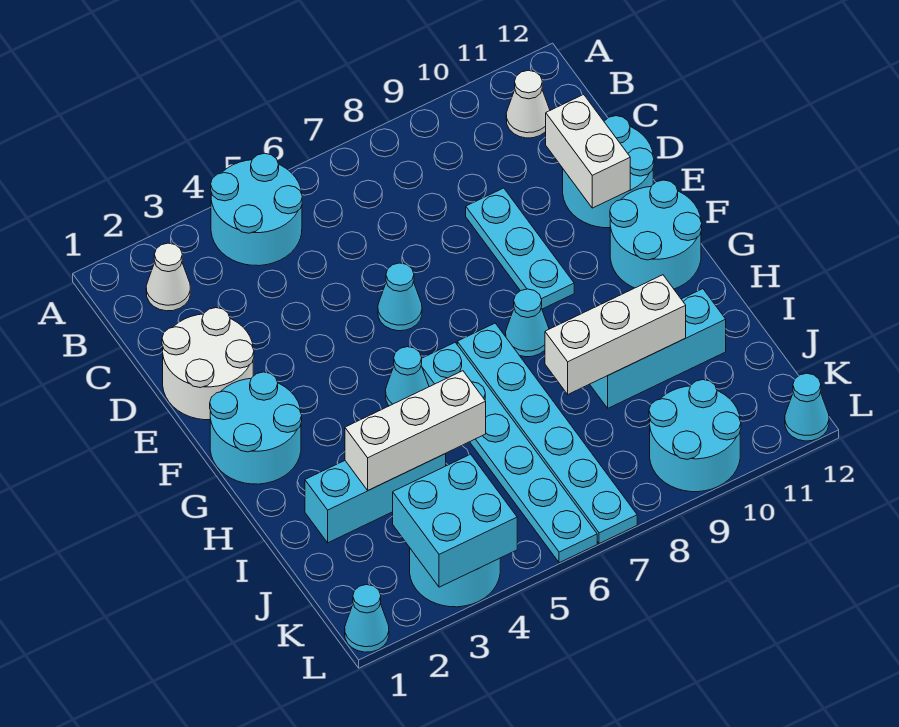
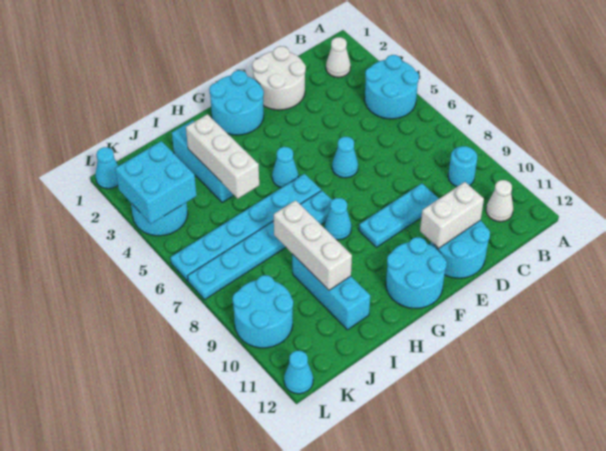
none -> cyan 1x1 round brick [448,146,477,187]

